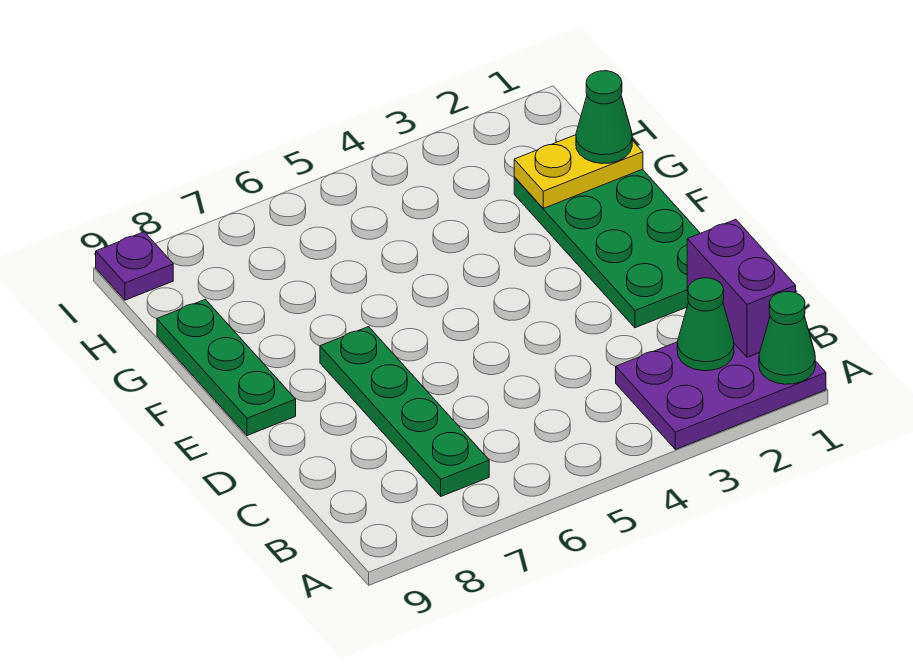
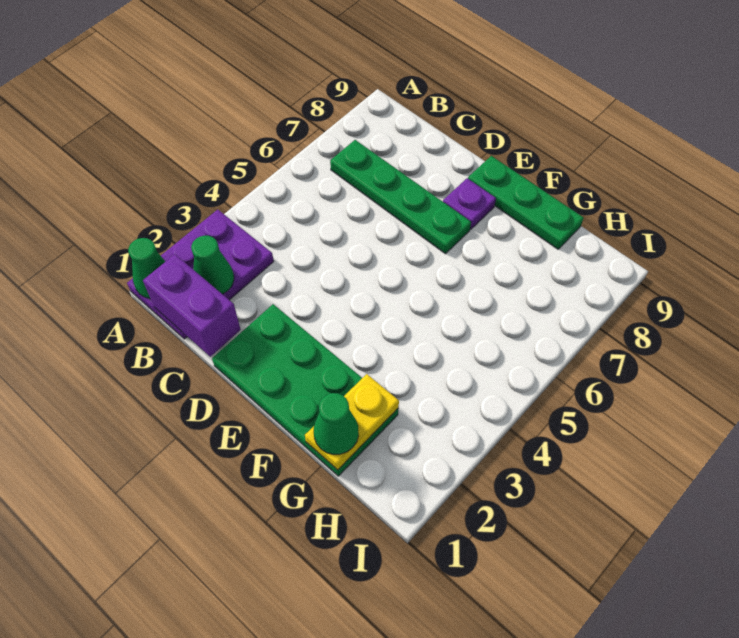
purple 1x1 plate [96,232,173,300] -> purple 1x1 plate moved to [443,178,496,229]

